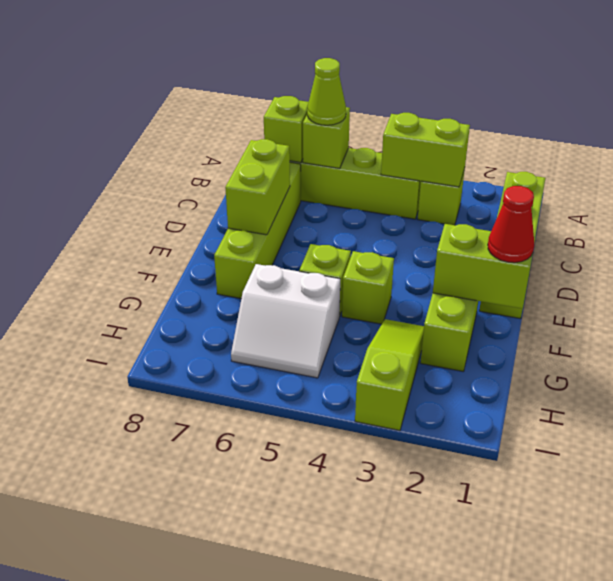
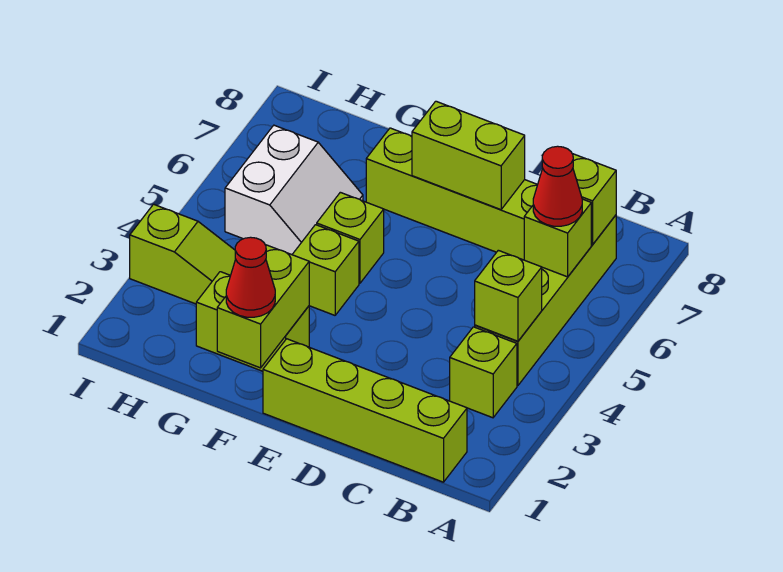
lime 1x2 brick [381,113,470,187] -> lime 1x1 brick [475,250,542,341]
lime 1x1 cone [307,58,346,125] -> red 1x1 cone [533,146,582,226]
white 2x2 slope [231,264,340,378] -> white 2x2 slope turned to [225,125,363,255]

